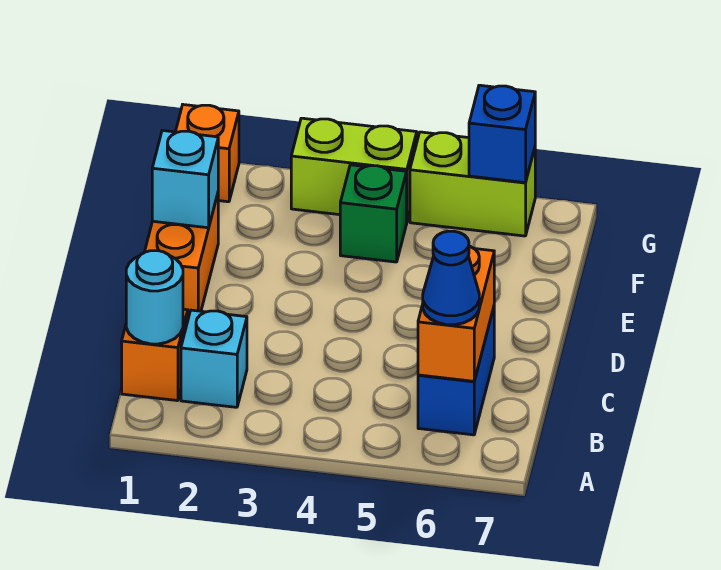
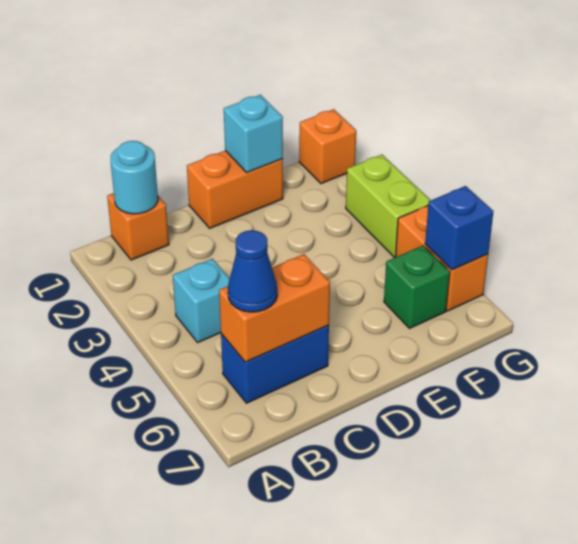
cyan 1x1 brick [181,310,247,407] -> cyan 1x1 brick moved to [173,259,230,342]
green 1x1 brick [340,165,407,262] -> green 1x1 brick moved to [384,246,450,329]
lime 1x2 brick [410,132,535,236] -> orange 1x2 brick [396,206,488,311]

